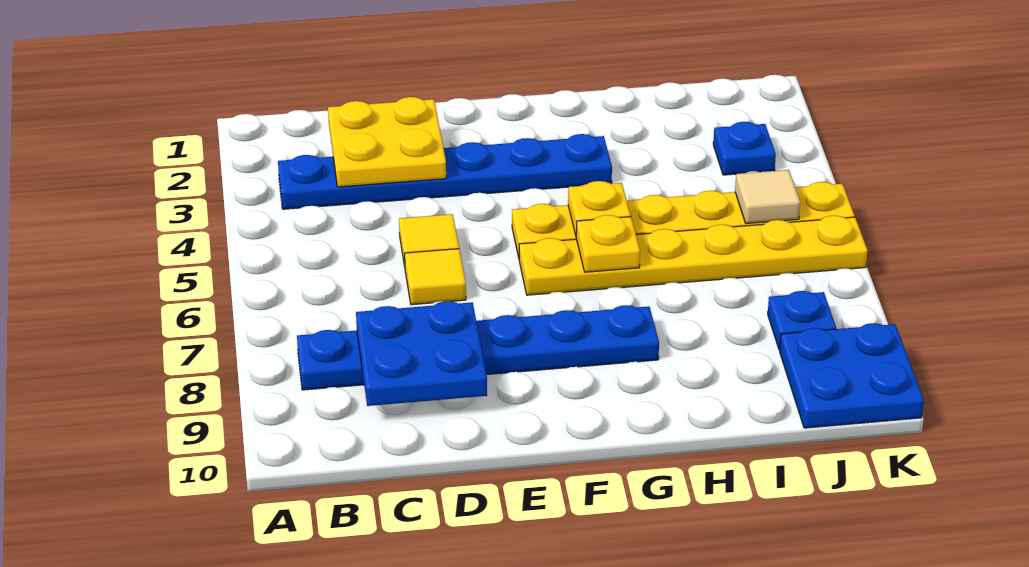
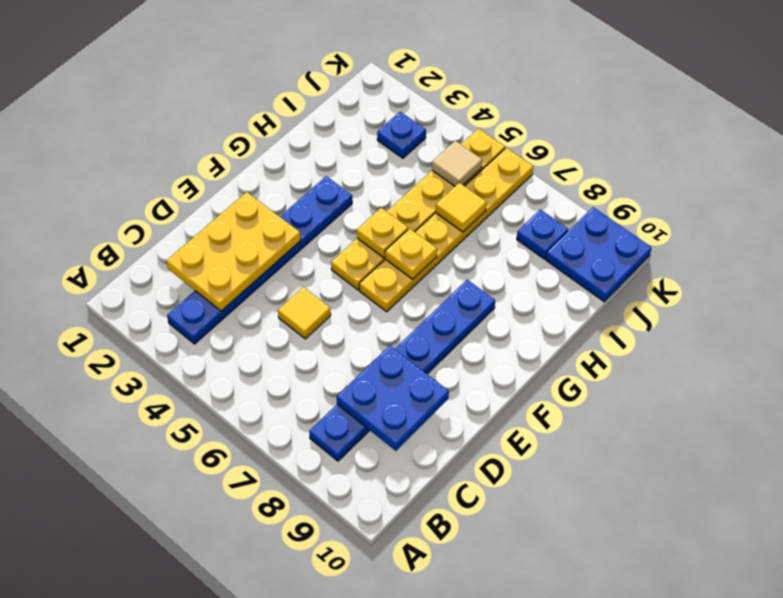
yellow 2x2 plate [328,97,446,187] -> yellow 2x3 plate [166,192,301,311]
yellow 1x1 tile [405,249,466,305] -> yellow 1x1 tile moved to [436,183,487,232]

